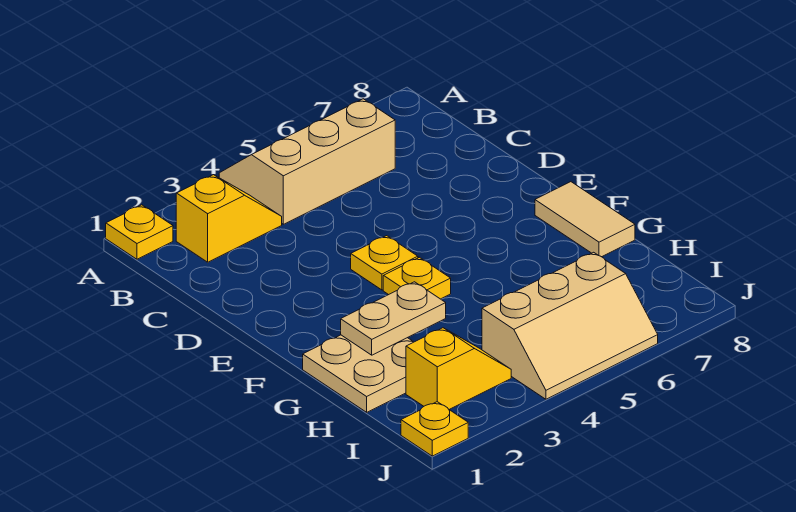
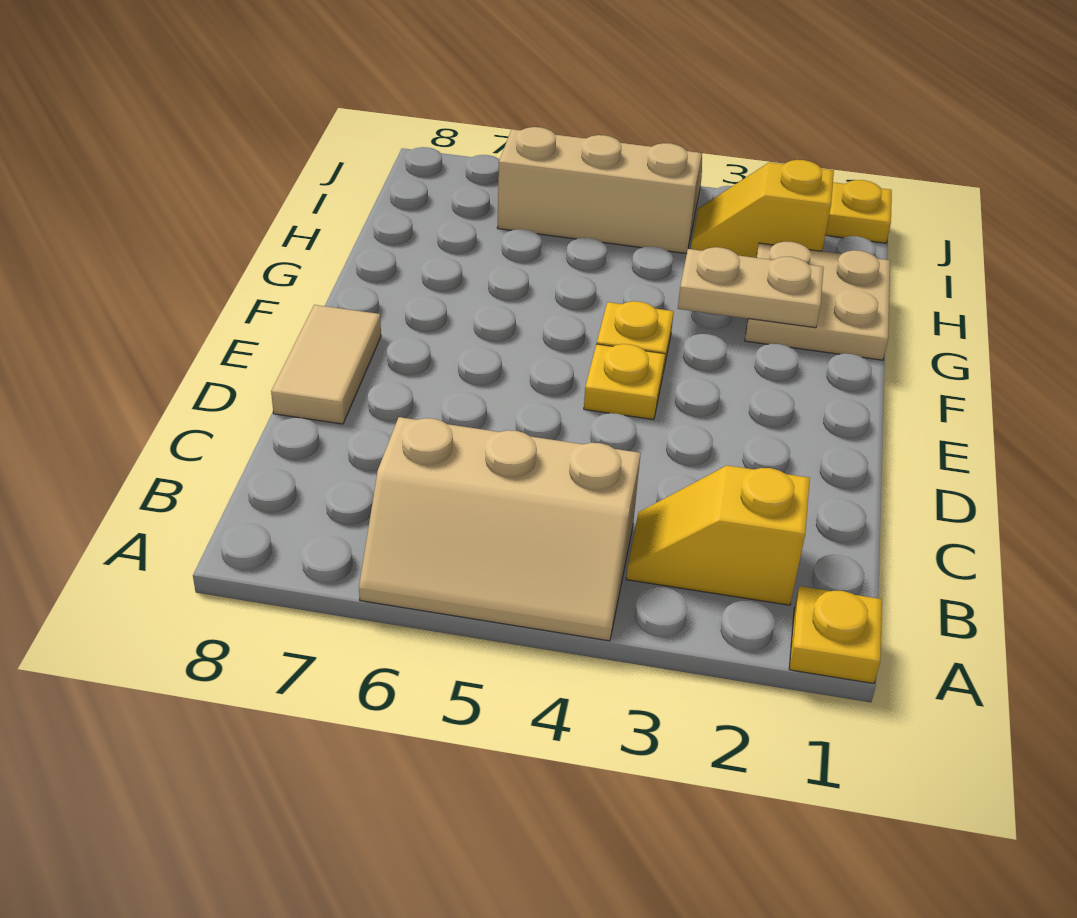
tan 1x2 tile [535,182,635,257] -> tan 1x2 tile moved to [271,305,381,424]

